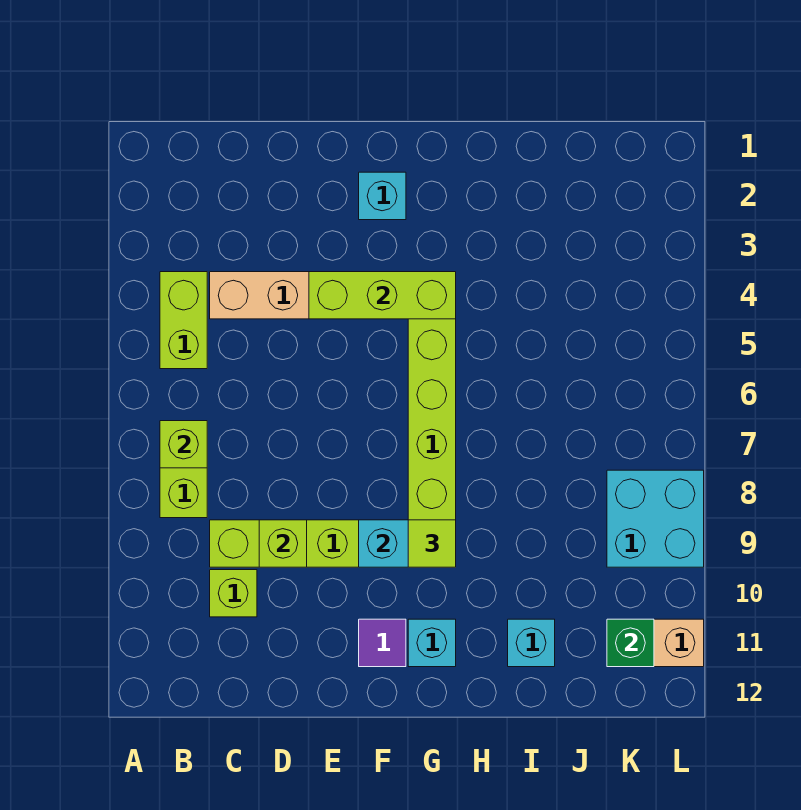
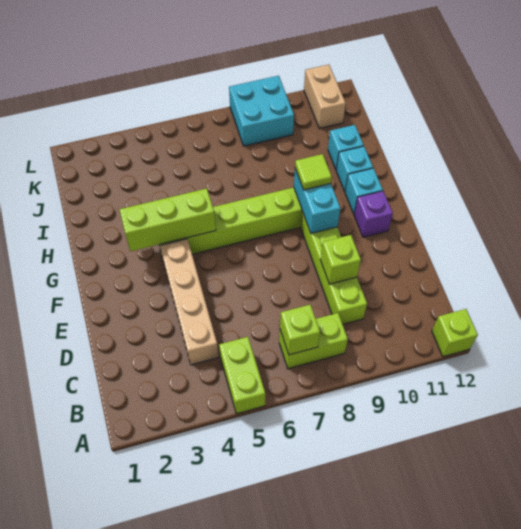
lime 1x2 brick [160,272,207,369] -> lime 1x2 brick turned to [219,337,265,414]
lime 1x1 brick [210,570,257,617] -> lime 1x1 brick moved to [432,309,478,357]
lime 1x3 brick [309,272,456,319] -> lime 1x3 brick turned to [119,188,216,251]
cyan 1x1 brick [359,172,406,220] -> cyan 1x1 brick moved to [336,146,373,191]
purple 1x1 tile [359,619,406,667] -> purple 1x1 brick [354,191,393,237]
green 1x1 brick [607,619,654,667] -> none

